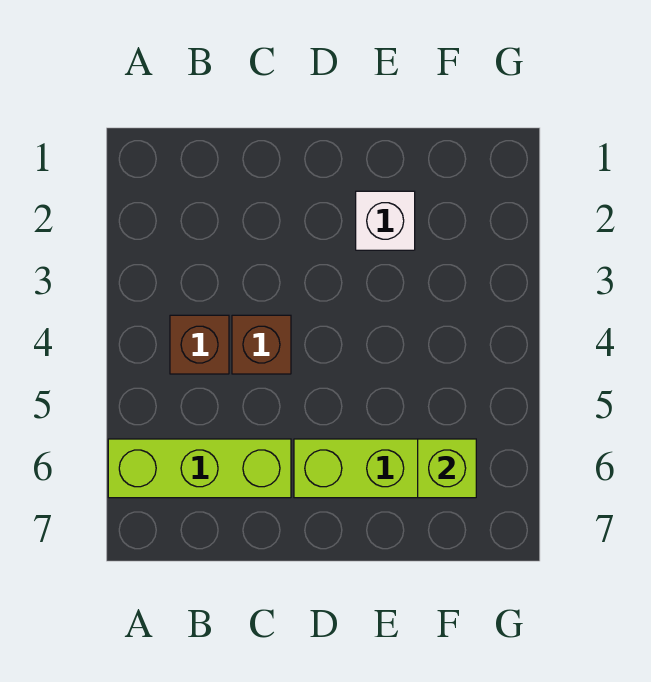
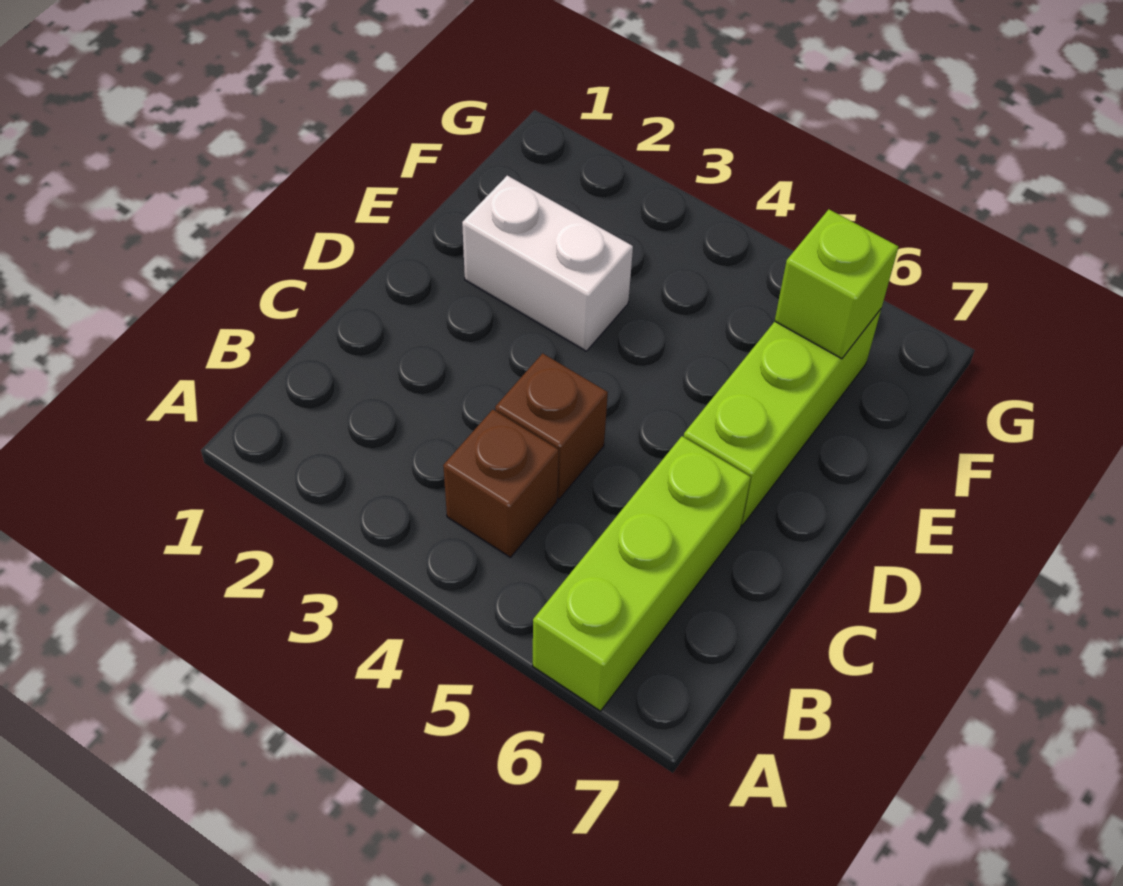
white 1x1 brick [356,191,415,250] -> white 1x2 brick [462,175,633,351]

